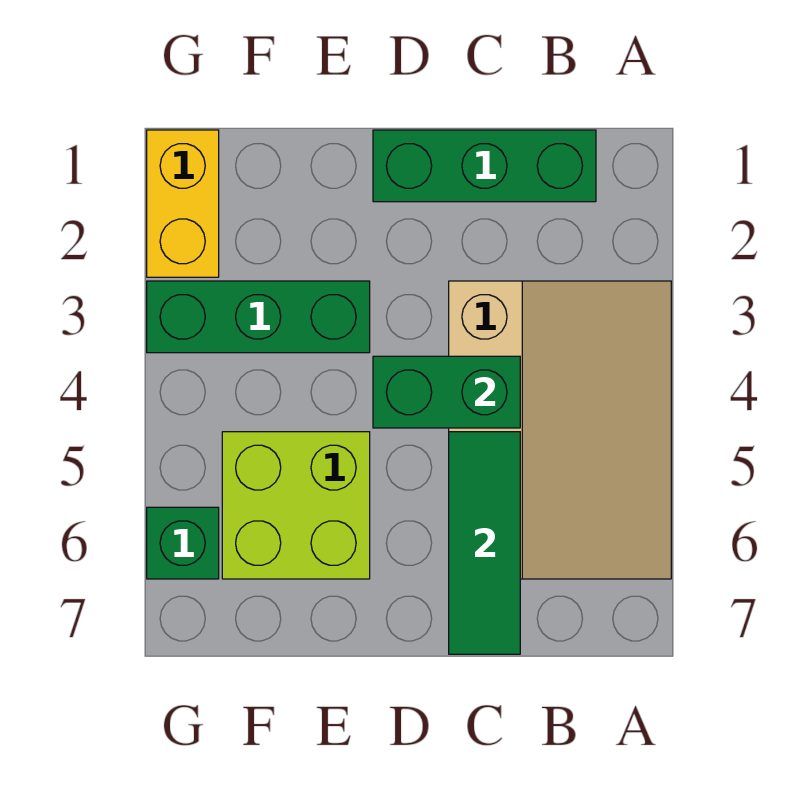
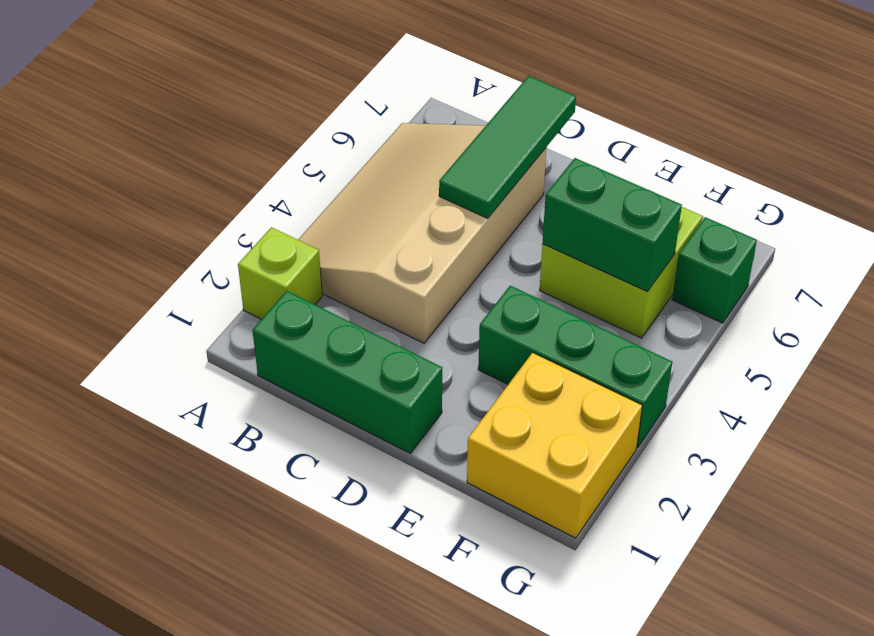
none -> lime 1x1 brick [238,227,322,319]
green 1x2 brick [373,356,520,428] -> green 1x2 brick moved to [543,158,682,292]
yellow 1x2 brick [147,130,219,277] -> yellow 2x2 brick [467,353,642,538]

